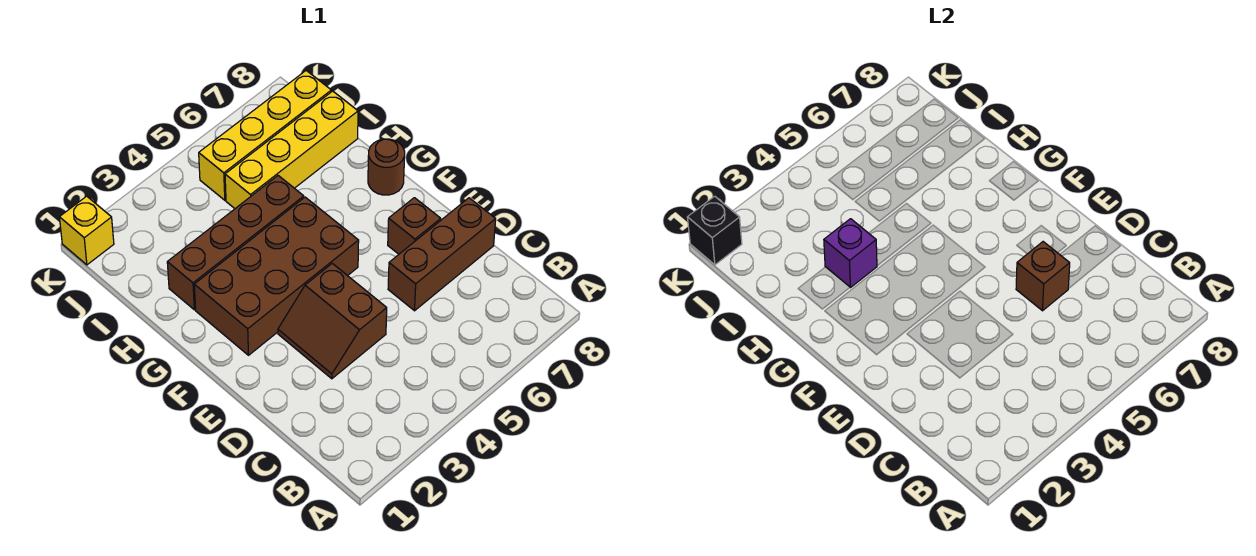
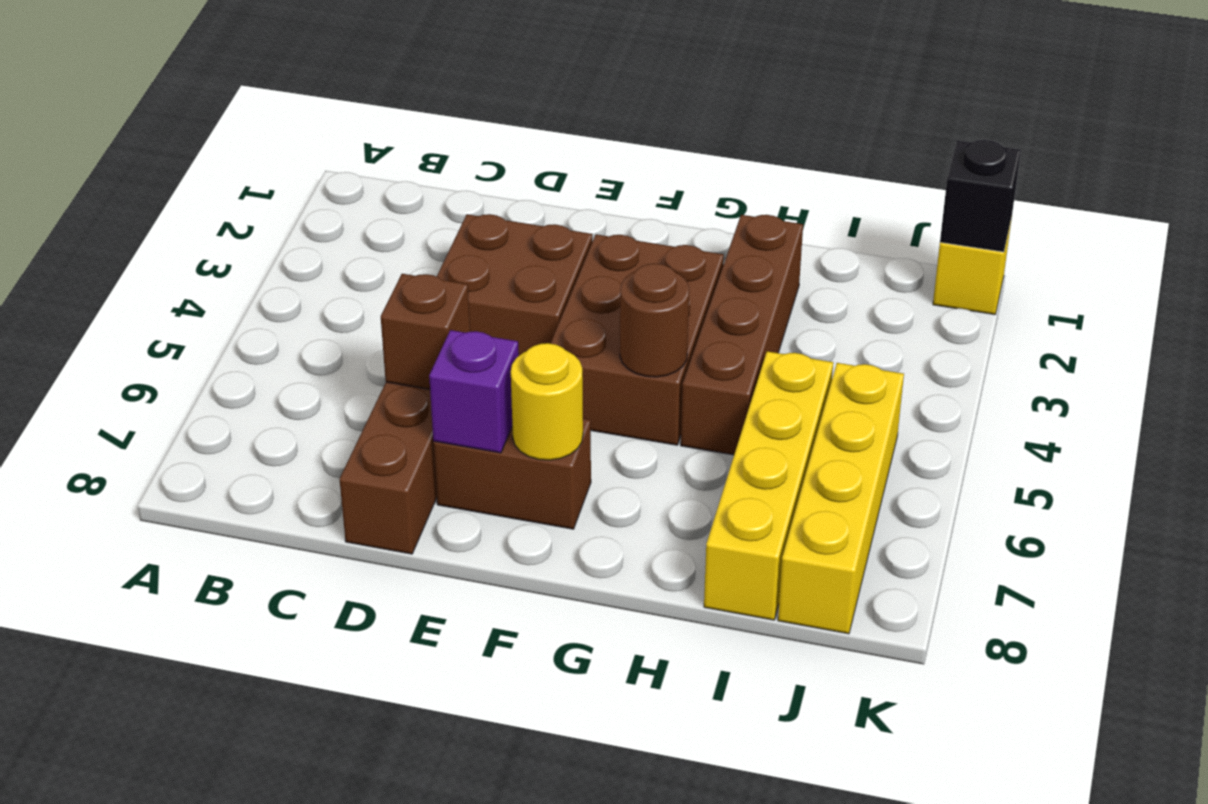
brown 2x2 slope [278,263,387,379] -> brown 2x2 brick [437,214,592,356]
brown 1x1 brick [388,198,441,254] -> brown 1x2 brick [433,419,591,529]
brown 2x4 brick [194,197,359,355] -> brown 2x3 brick [550,234,724,445]
none -> yellow 1x1 round brick [511,343,583,460]
brown 1x1 round brick [368,139,405,195] -> brown 1x1 round brick moved to [620,264,689,377]
purple 1x1 brick [824,219,877,287] -> purple 1x1 brick moved to [429,330,519,453]

